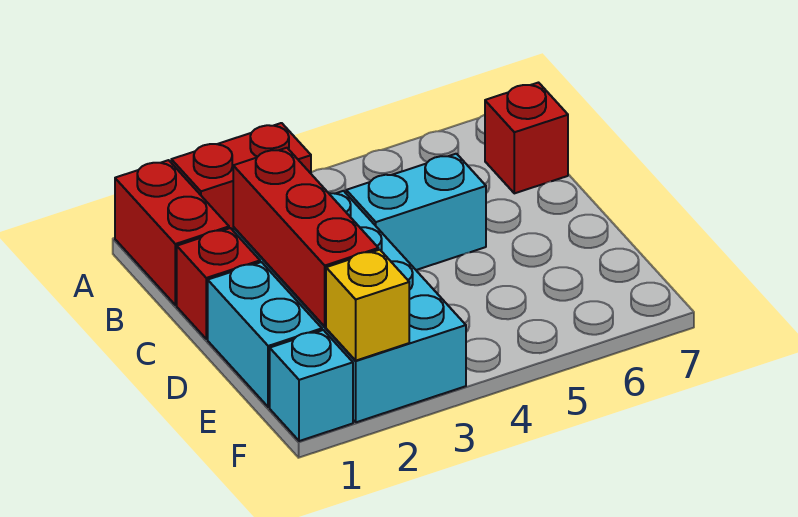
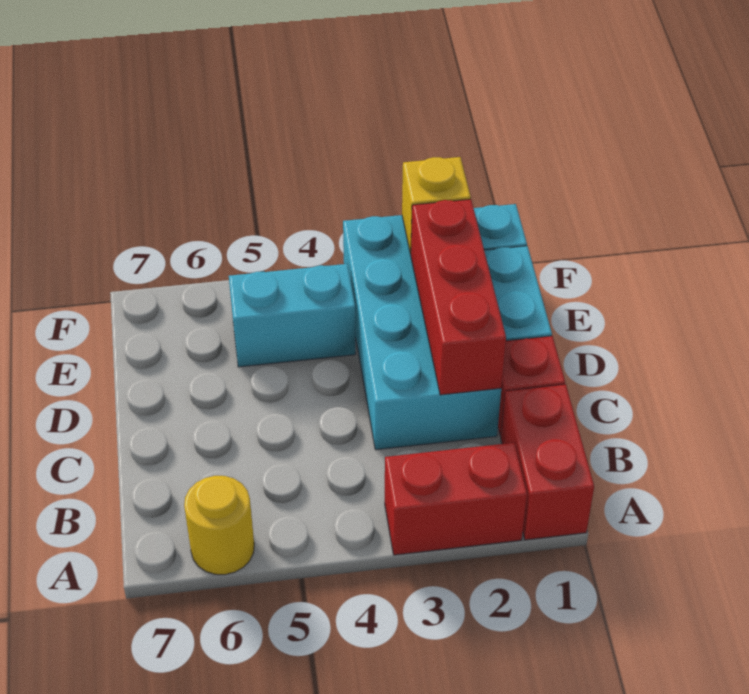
none -> yellow 1x1 round brick [184,476,254,575]
red 1x1 brick [485,83,568,193] -> none
cyan 1x2 brick [346,154,486,270] -> cyan 1x2 brick moved to [229,264,356,367]

